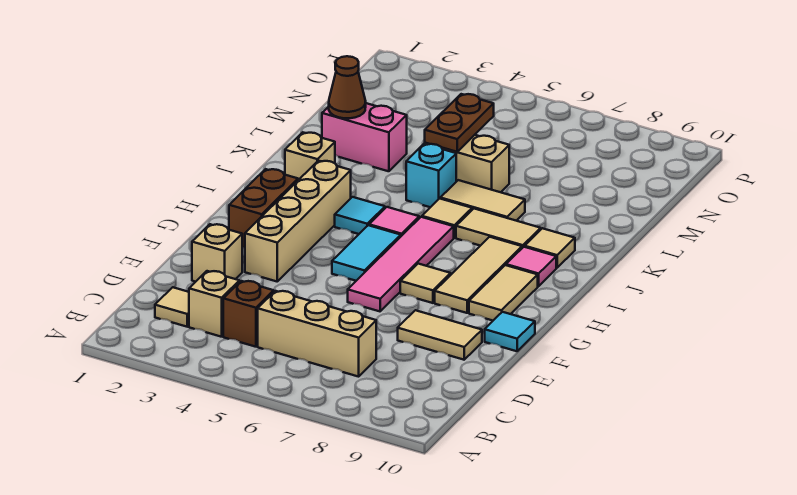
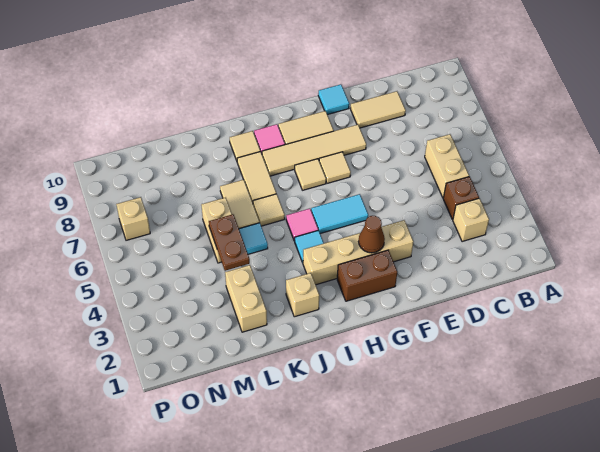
tan 1x1 tile [155,287,189,327] -> tan 1x1 tile moved to [295,159,326,190]
tan 1x3 brick [258,291,376,377] -> tan 1x2 brick [425,134,469,198]
tan 1x1 brick [192,224,242,282] -> tan 1x1 brick moved to [116,197,150,240]
tan 1x2 tile [398,310,482,360] -> tan 1x2 tile turned to [351,91,406,128]
pink 1x4 tile [348,217,454,311] -> none
tan 1x3 tile [435,237,522,313] -> tan 1x4 tile [262,125,366,176]
cyan 1x1 brick [406,144,456,207] -> cyan 1x1 tile [239,223,268,254]
pink 1x2 brick [322,103,407,171] -> tan 1x2 brick [225,265,267,332]
brown 1x1 cone [329,56,366,118] -> brown 1x1 cone moved to [359,216,385,253]
brown 1x2 plate [425,94,494,152] -> brown 1x2 plate turned to [209,214,250,271]

